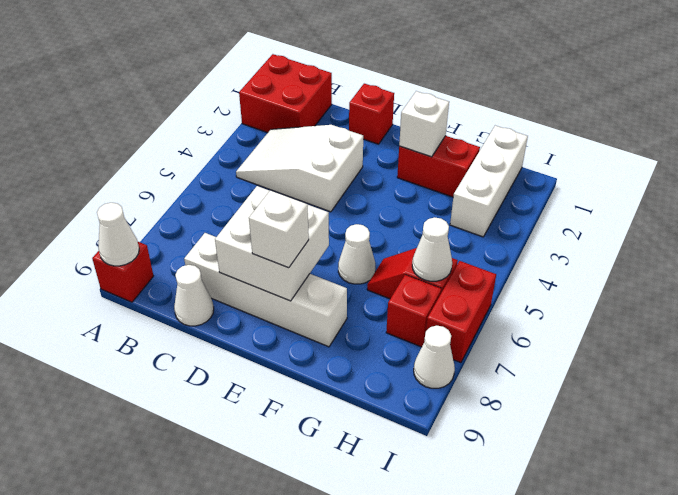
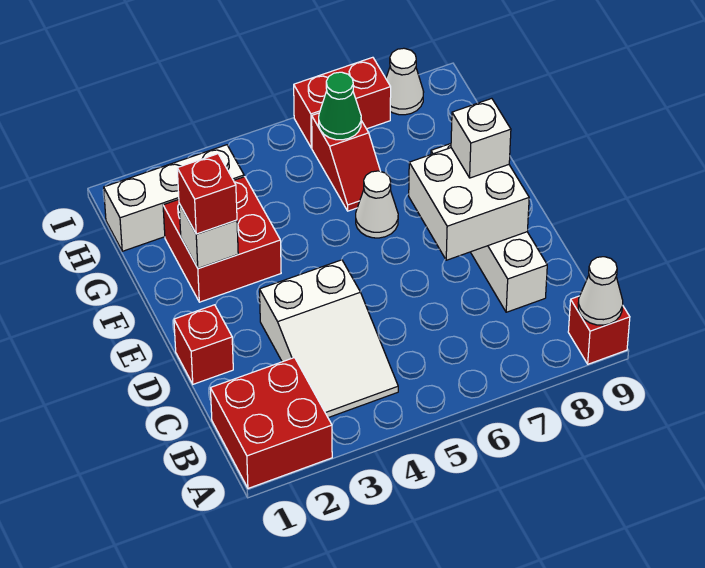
white 1x1 cone [174,265,214,326] -> none
red 1x2 brick [397,136,480,197] -> red 2x2 brick [163,177,281,302]
white 1x1 cone [412,217,452,281] -> green 1x1 cone [319,72,361,140]
red 1x1 brick [386,275,441,347] -> red 1x1 brick moved to [177,154,237,234]

